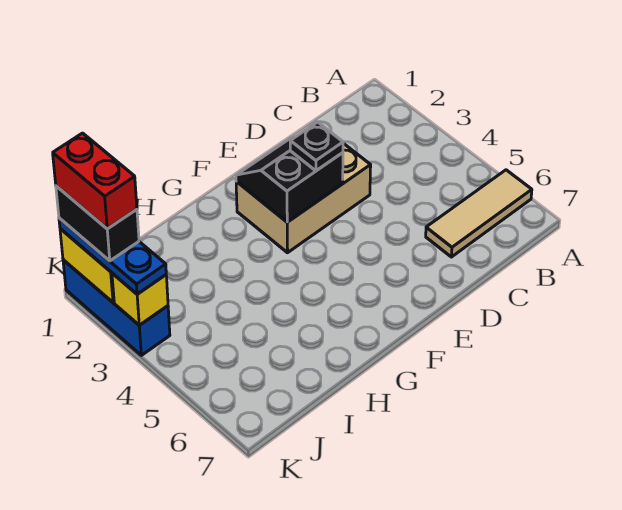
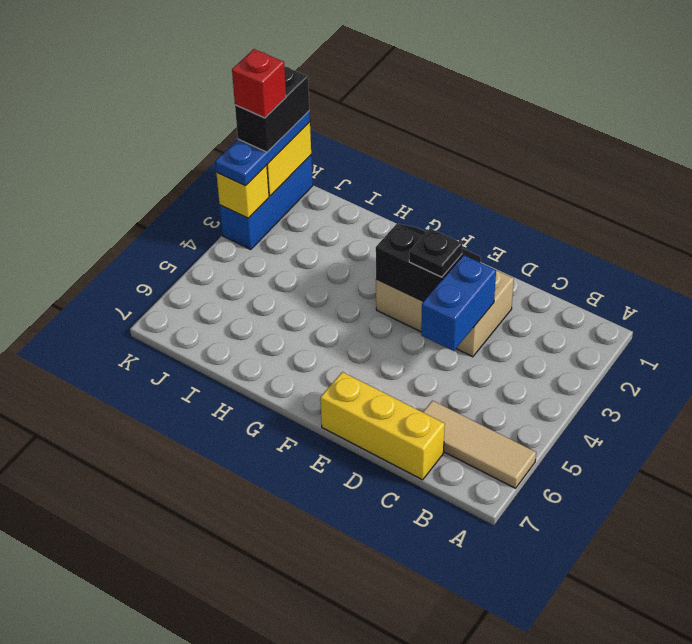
none -> yellow 1x3 brick [320,372,445,480]
none -> blue 1x2 brick [421,255,496,351]
red 1x2 brick [53,133,137,229] -> red 1x1 brick [232,49,286,118]

